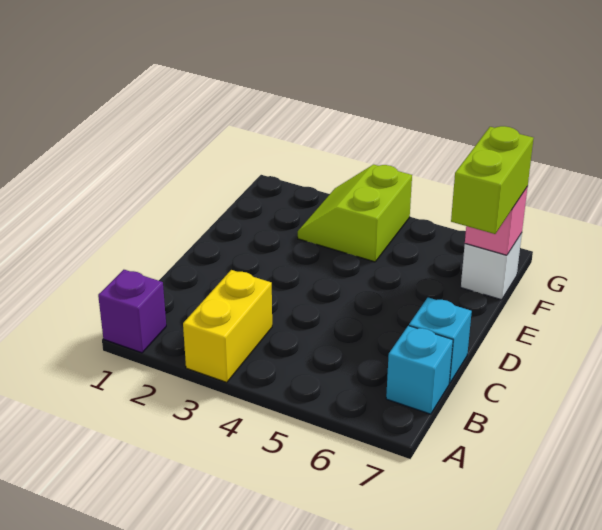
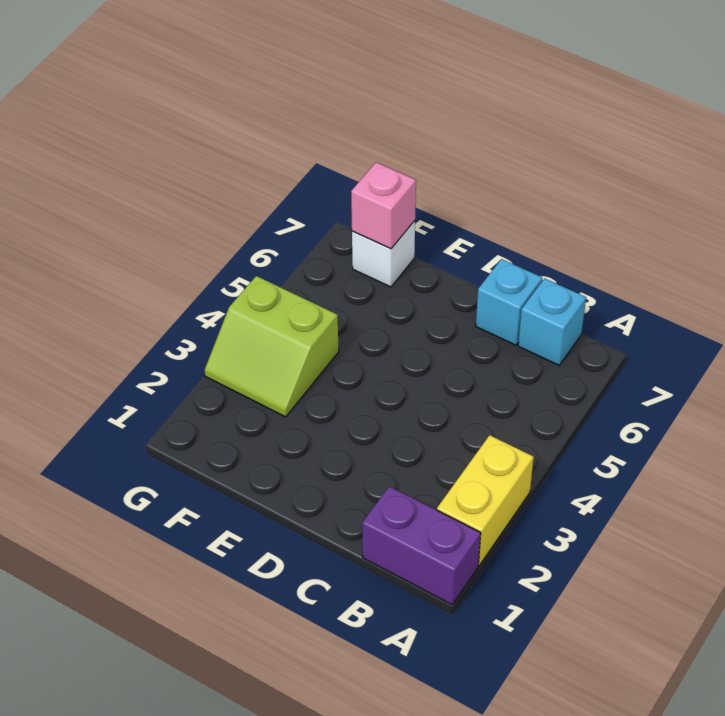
purple 1x1 brick [98,270,166,353] -> purple 1x2 brick [362,486,481,605]
yellow 1x2 brick [183,270,272,382] -> yellow 1x2 brick turned to [437,435,534,565]
lime 1x2 brick [451,126,534,234] -> none

